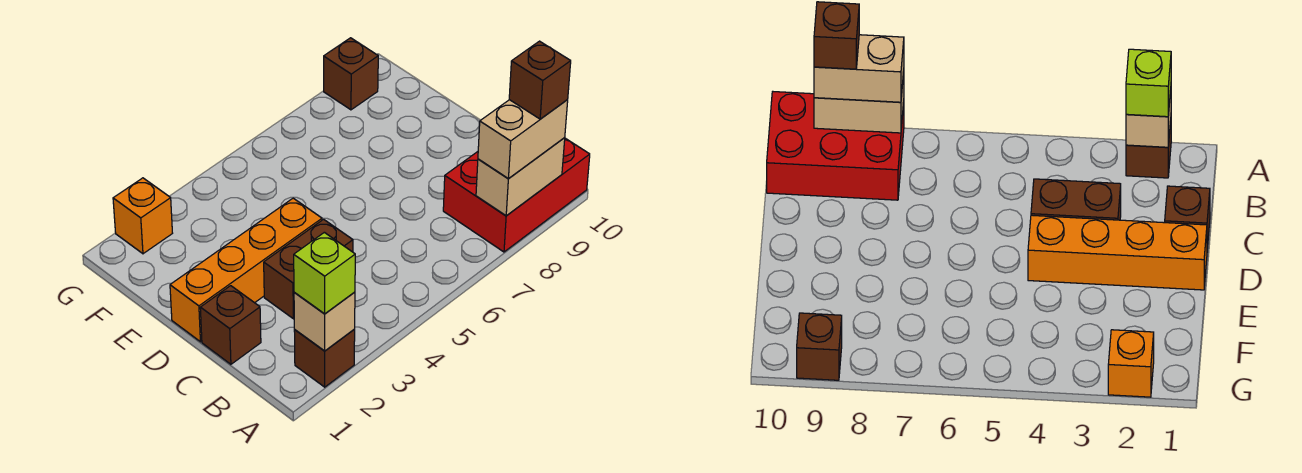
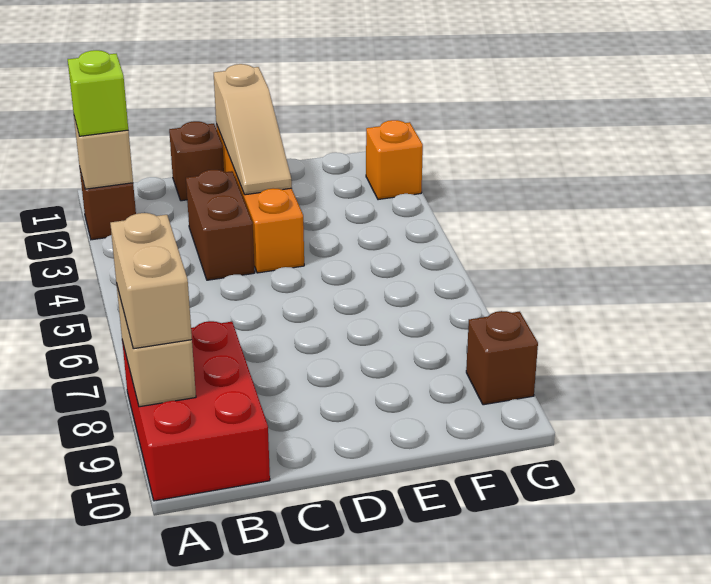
brown 1x1 brick [509,41,571,119] -> none
none -> tan 1x3 slope [214,64,292,195]

